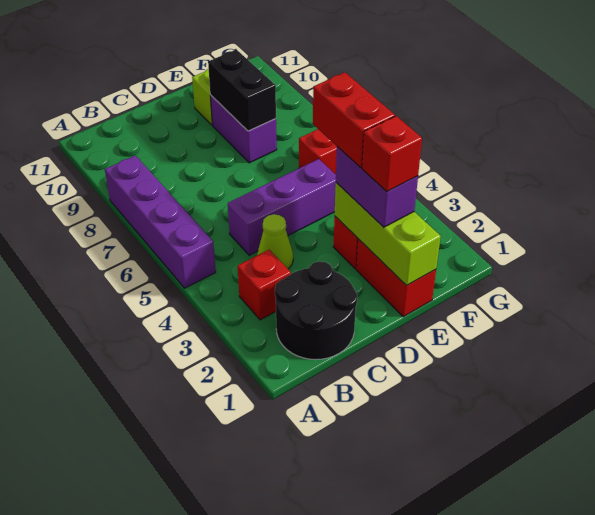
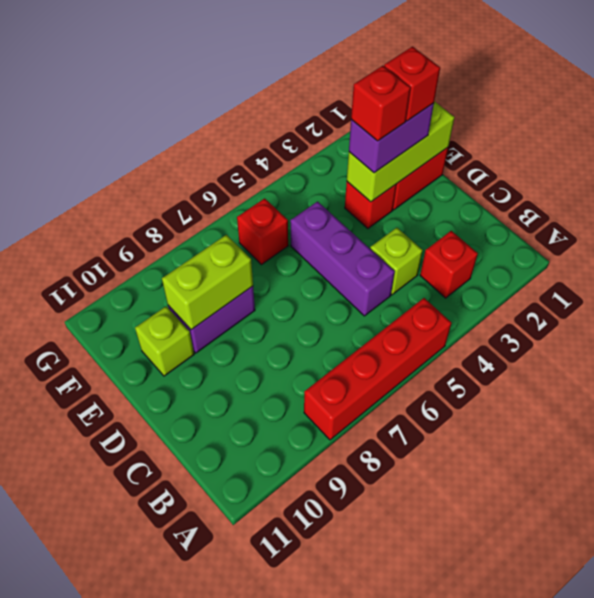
purple 1x4 brick [105,155,216,288] -> red 1x4 brick [304,298,451,440]
black 2x2 round brick [275,261,357,360] -> none
lime 1x1 cone [257,214,293,269] -> lime 1x1 brick [370,228,423,295]
red 1x2 brick [313,72,395,168] -> red 1x1 brick [351,66,411,141]
black 1x2 brick [208,49,276,131] -> lime 1x2 brick [162,235,253,330]

